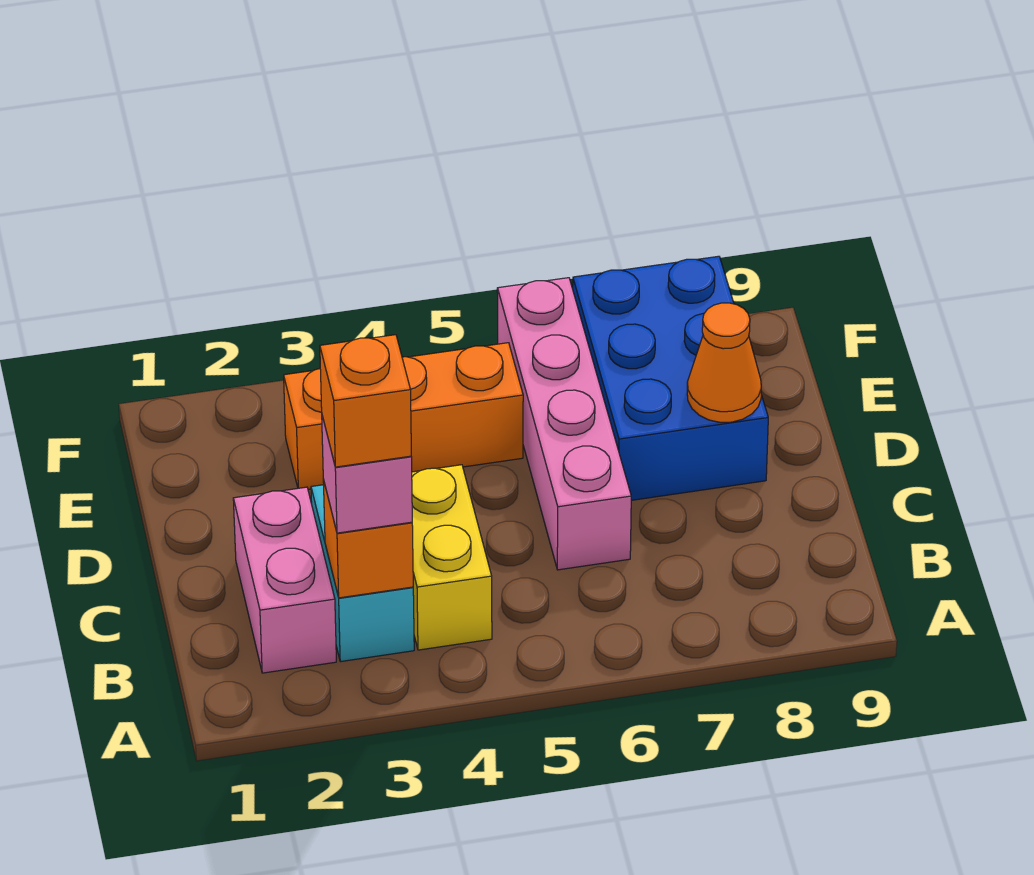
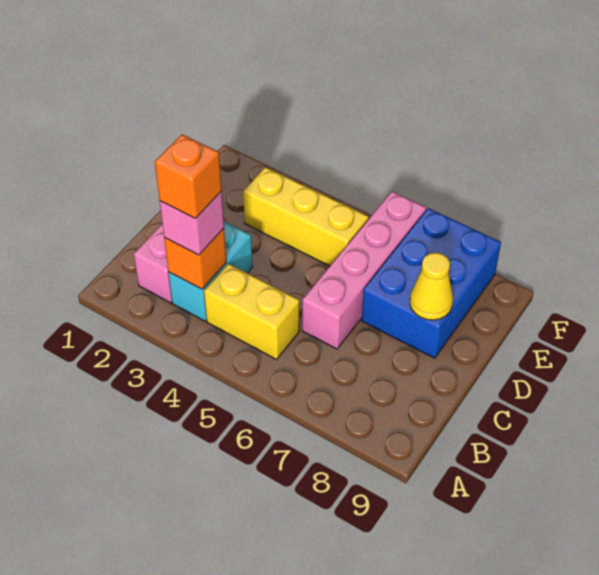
yellow 1x2 brick [412,465,492,650] -> yellow 1x2 brick turned to [204,264,299,359]
orange 1x1 cone [687,303,761,422] -> yellow 1x1 cone [410,253,453,320]
orange 1x3 brick [284,343,523,489] -> yellow 1x3 brick [243,167,369,266]

